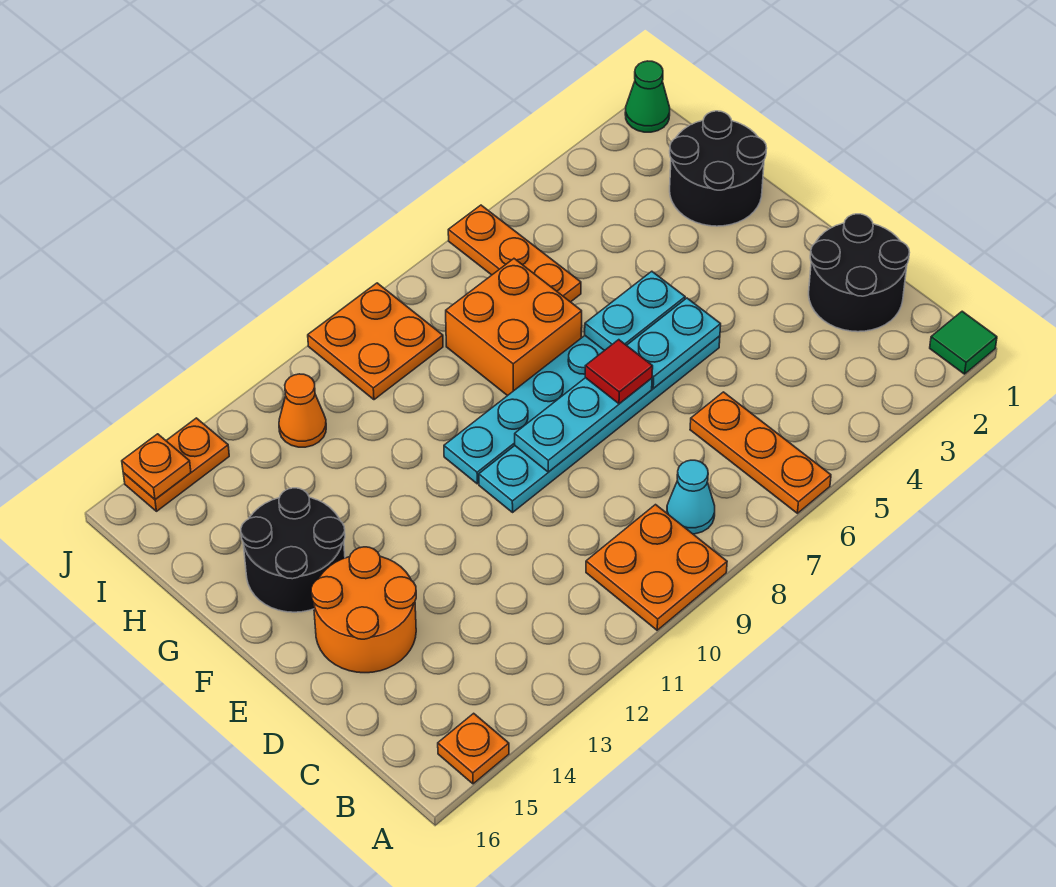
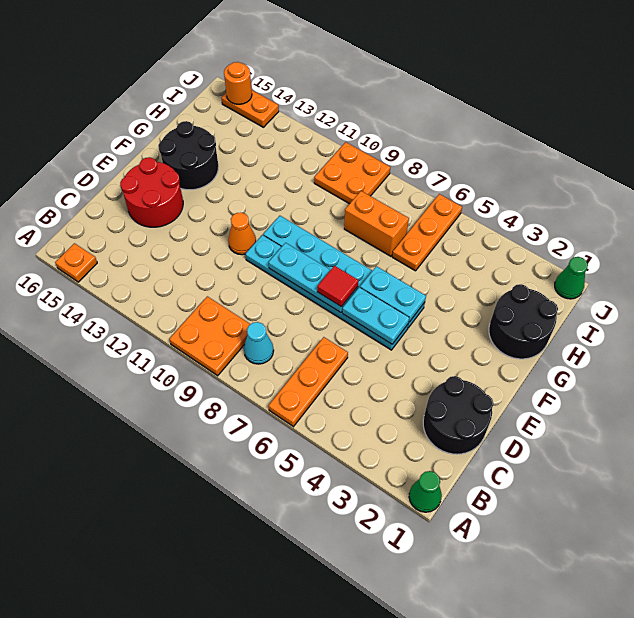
green 1x1 tile [930,311,997,374] -> green 1x1 cone [409,471,442,512]
orange 2x2 round brick [311,547,416,673] -> red 2x2 round brick [120,157,183,227]
orange 2x2 brick [446,259,582,396] -> orange 1x2 brick [344,191,409,256]
orange 1x1 cone [279,374,326,447] -> orange 1x1 cone moved to [228,212,256,255]
orange 1x1 plate [122,434,191,499] -> orange 1x1 round brick [224,62,252,104]

